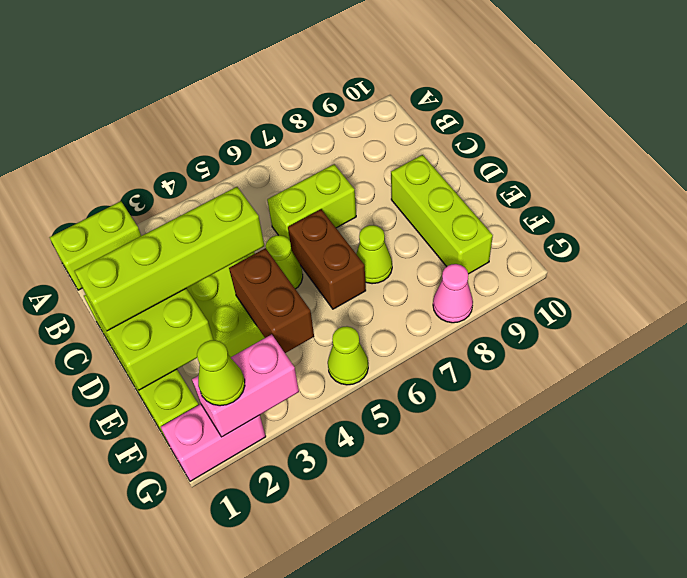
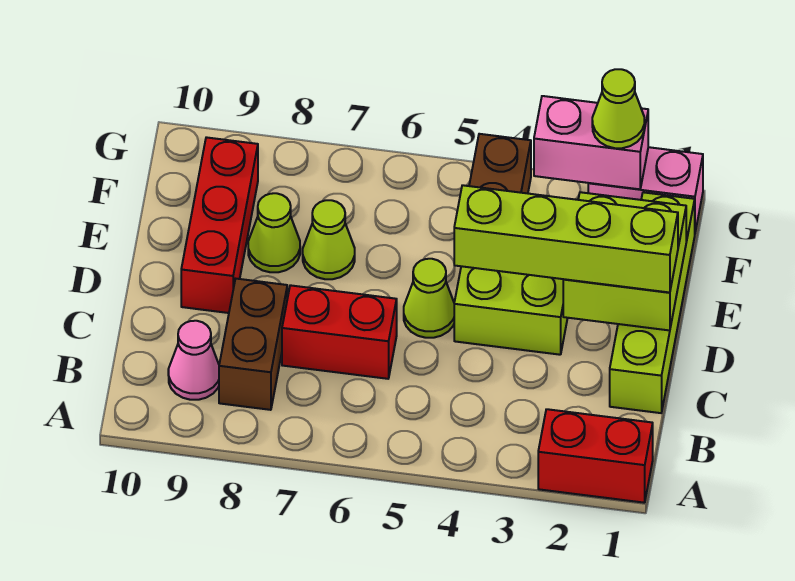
lime 1x2 brick [49,201,141,290] -> red 1x2 brick [538,409,653,503]
lime 1x2 brick [267,164,356,241] -> red 1x2 brick [282,285,397,379]
brown 1x2 brick [288,209,366,309] -> brown 1x2 brick moved to [219,279,287,410]
lime 1x3 brick [391,155,493,274] -> red 1x3 brick [181,137,258,313]
lime 1x1 cone [328,326,368,385] -> lime 1x1 cone moved to [248,193,300,272]
pink 1x1 cone [433,264,473,323] -> pink 1x1 cone moved to [168,321,219,400]

